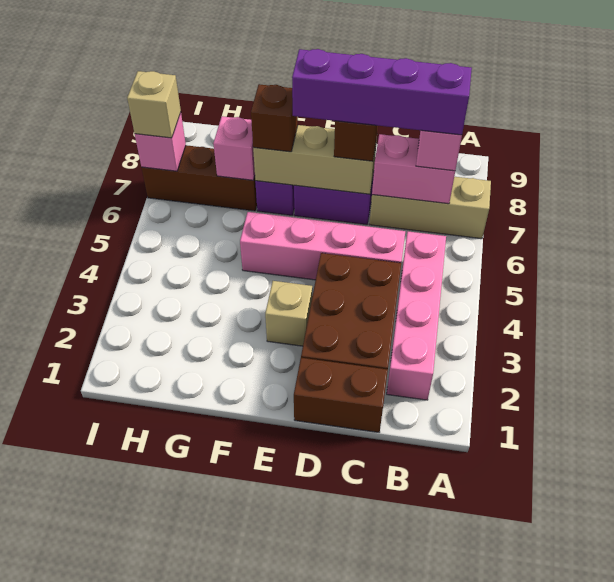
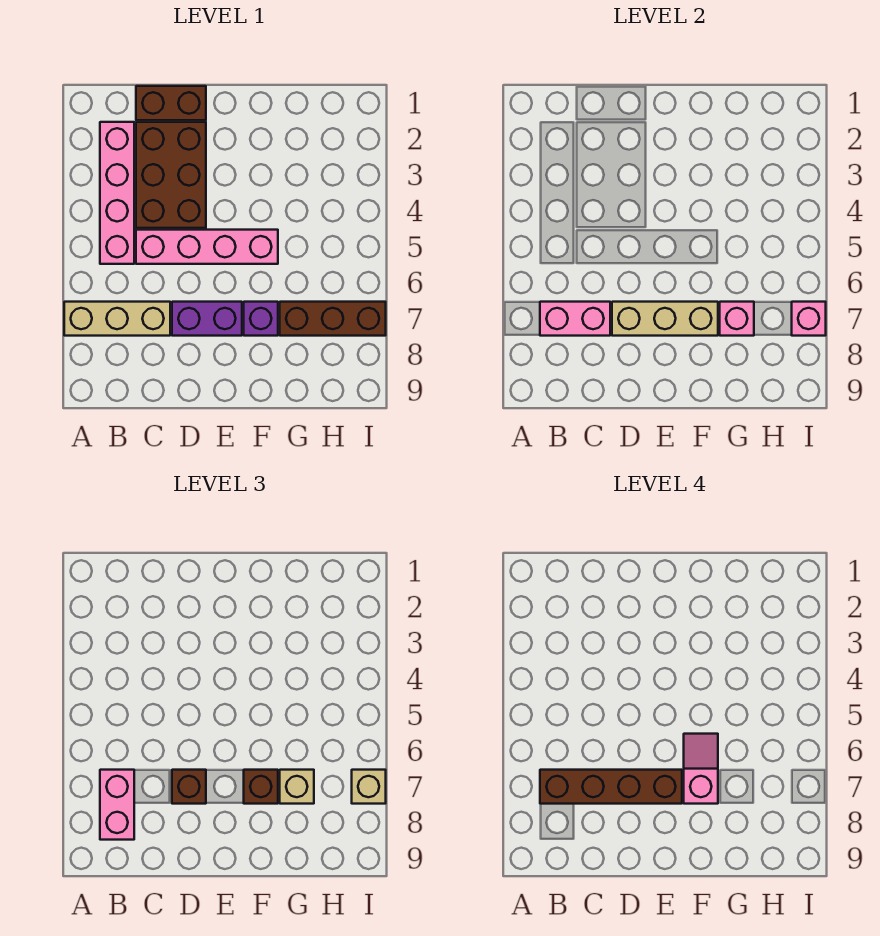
purple 1x4 brick [292,49,472,135] -> brown 1x4 brick [540,770,682,804]
tan 1x1 brick [265,281,312,346] -> tan 1x1 brick moved to [280,770,314,804]
none -> pink 1x2 slope [684,734,718,804]

